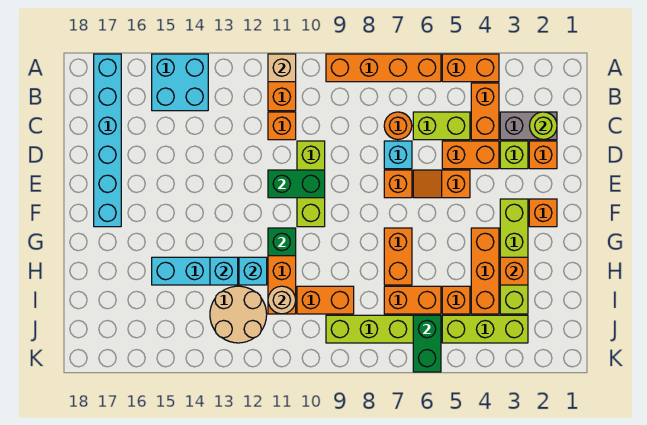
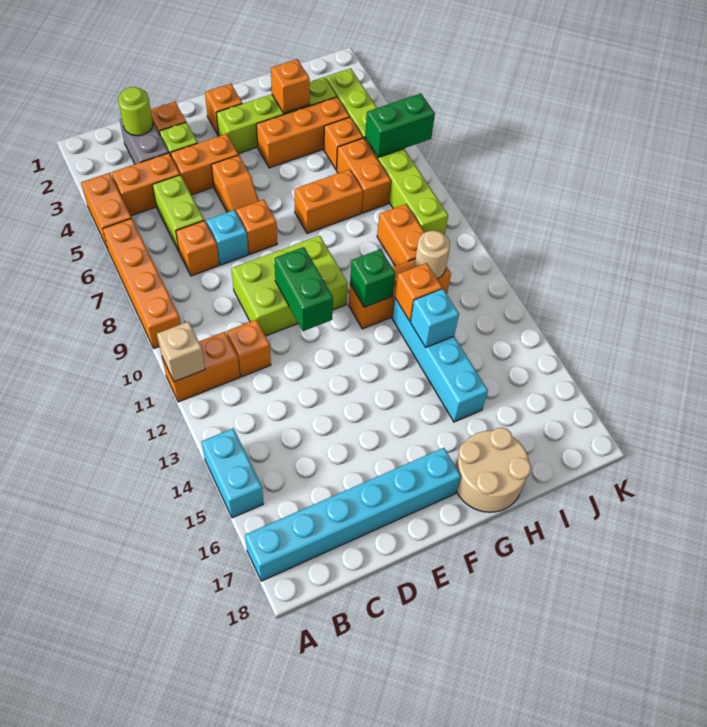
cyan 2x2 brick [152,54,208,111] -> cyan 1x2 brick [202,428,264,518]
orange 1x1 round brick [384,112,412,140] -> orange 1x1 brick [176,221,219,276]
orange 1x2 brick [442,141,499,169] -> orange 1x2 brick turned to [171,134,238,195]
lime 1x3 brick [297,141,325,227] -> lime 2x3 brick [231,236,348,336]
cyan 1x1 brick [239,257,267,285] -> orange 1x1 brick [395,263,442,321]
tan 2x2 round brick [210,286,267,343] -> tan 2x2 round brick moved to [455,427,531,512]

